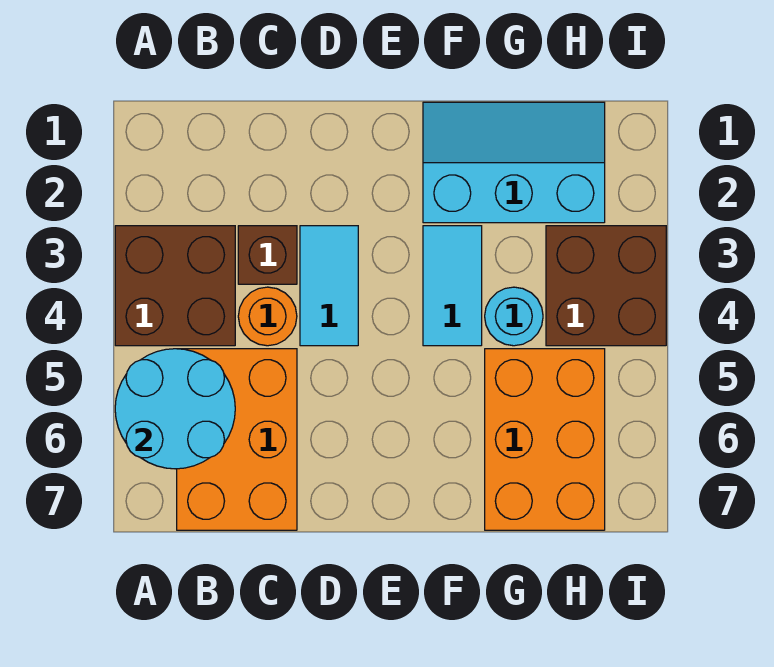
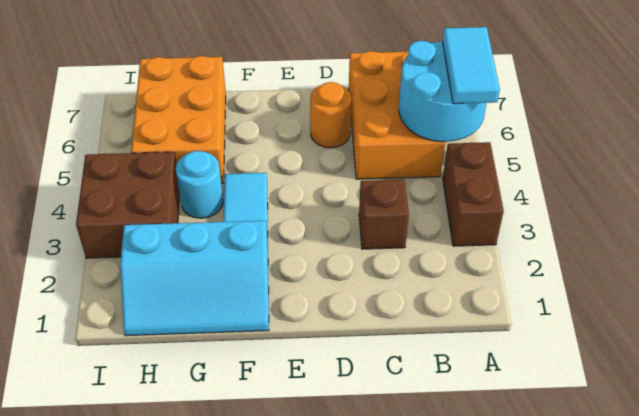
brown 2x2 brick [115,226,235,346] -> brown 1x2 brick [443,142,504,246]
orange 1x1 round brick [238,287,297,346] -> orange 1x1 round brick moved to [310,82,351,148]
cyan 1x2 tile [300,226,358,346] -> cyan 1x2 tile moved to [442,27,500,104]

